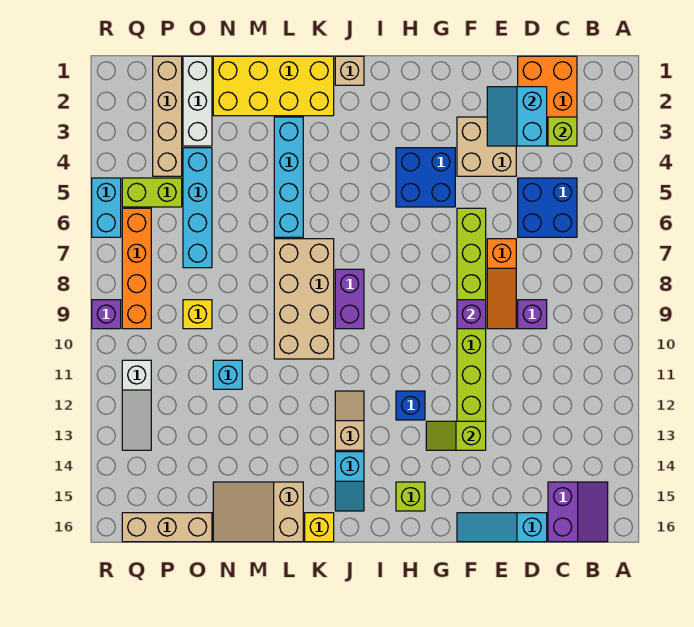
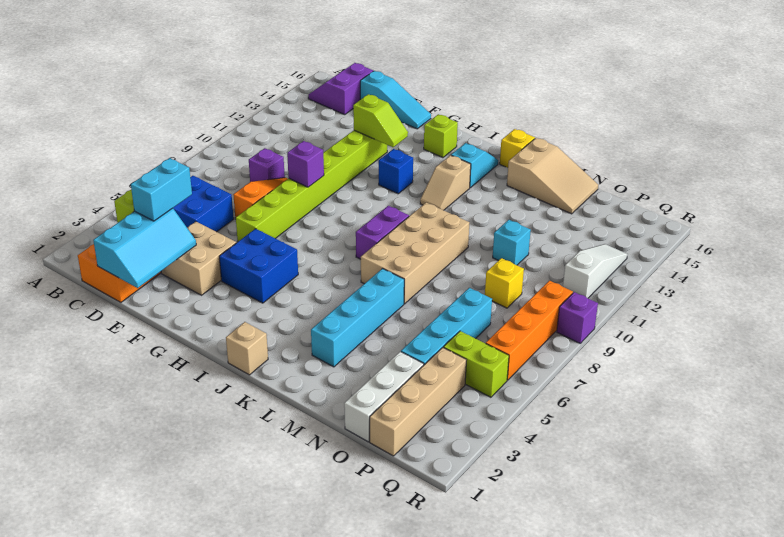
cyan 2x2 slope [487,87,547,146] -> cyan 2x3 slope [93,208,196,288]
yellow 2x4 brick [213,56,334,116] -> none
tan 1x3 brick [122,513,212,542] -> none
cyan 1x2 brick [92,178,121,237] -> cyan 1x2 brick moved to [131,158,192,221]

